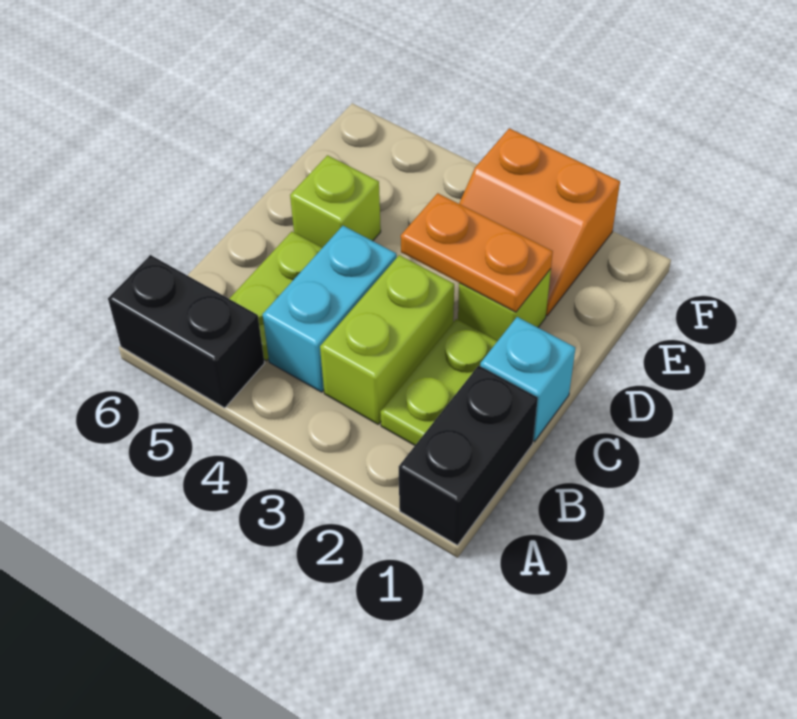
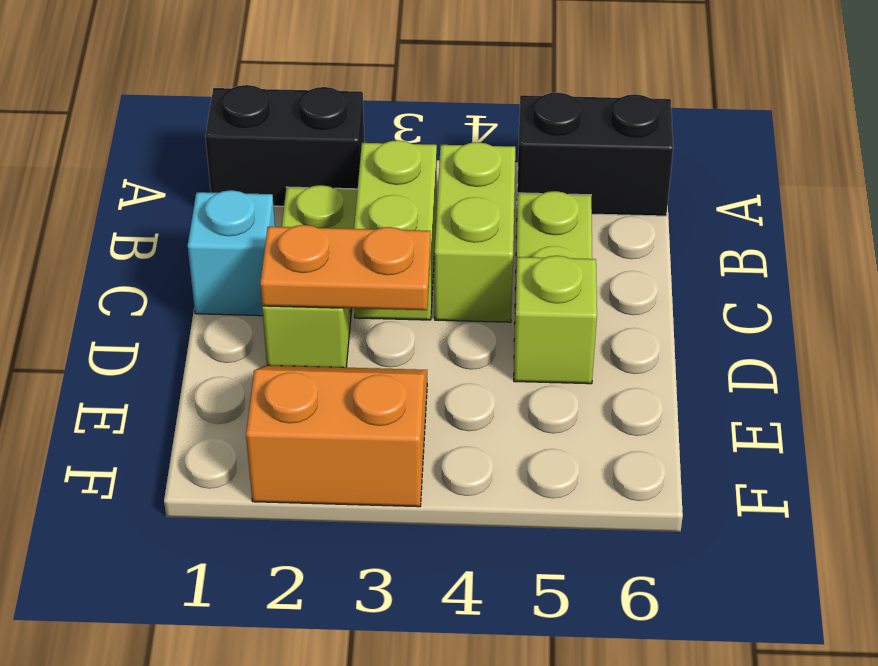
black 1x2 brick [399,365,538,545] -> black 1x2 brick turned to [205,85,364,206]
cyan 1x2 brick [263,226,397,392] -> lime 1x2 brick [435,142,515,322]

